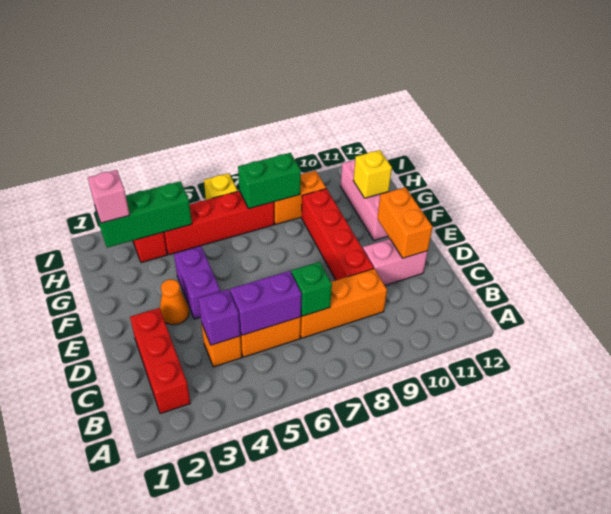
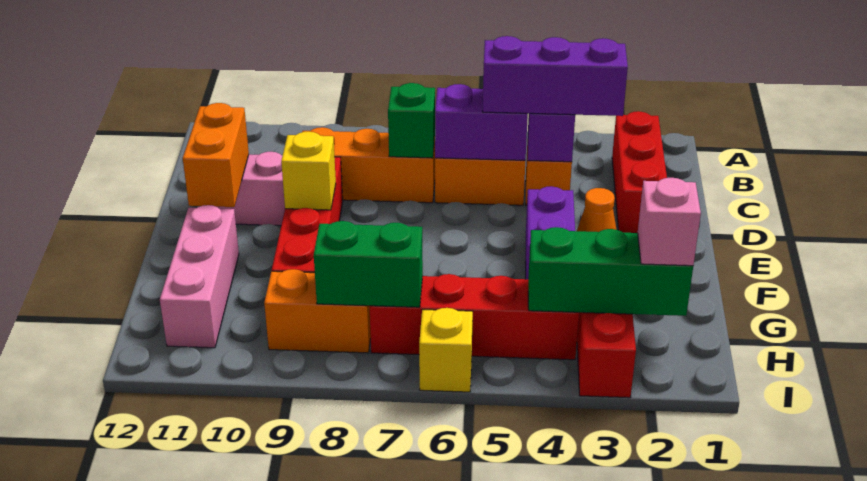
none -> purple 1x3 brick [483,36,628,116]
yellow 1x1 brick [353,150,392,198] -> yellow 1x1 brick moved to [281,132,336,210]

